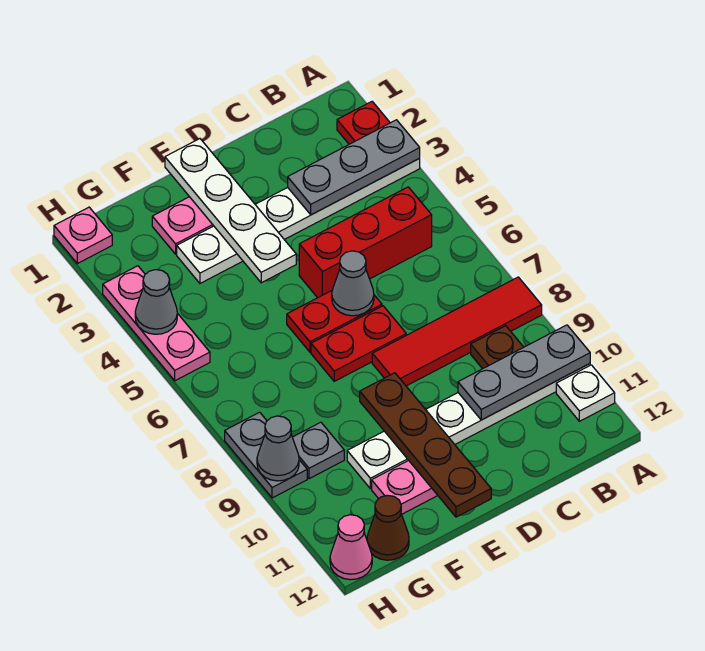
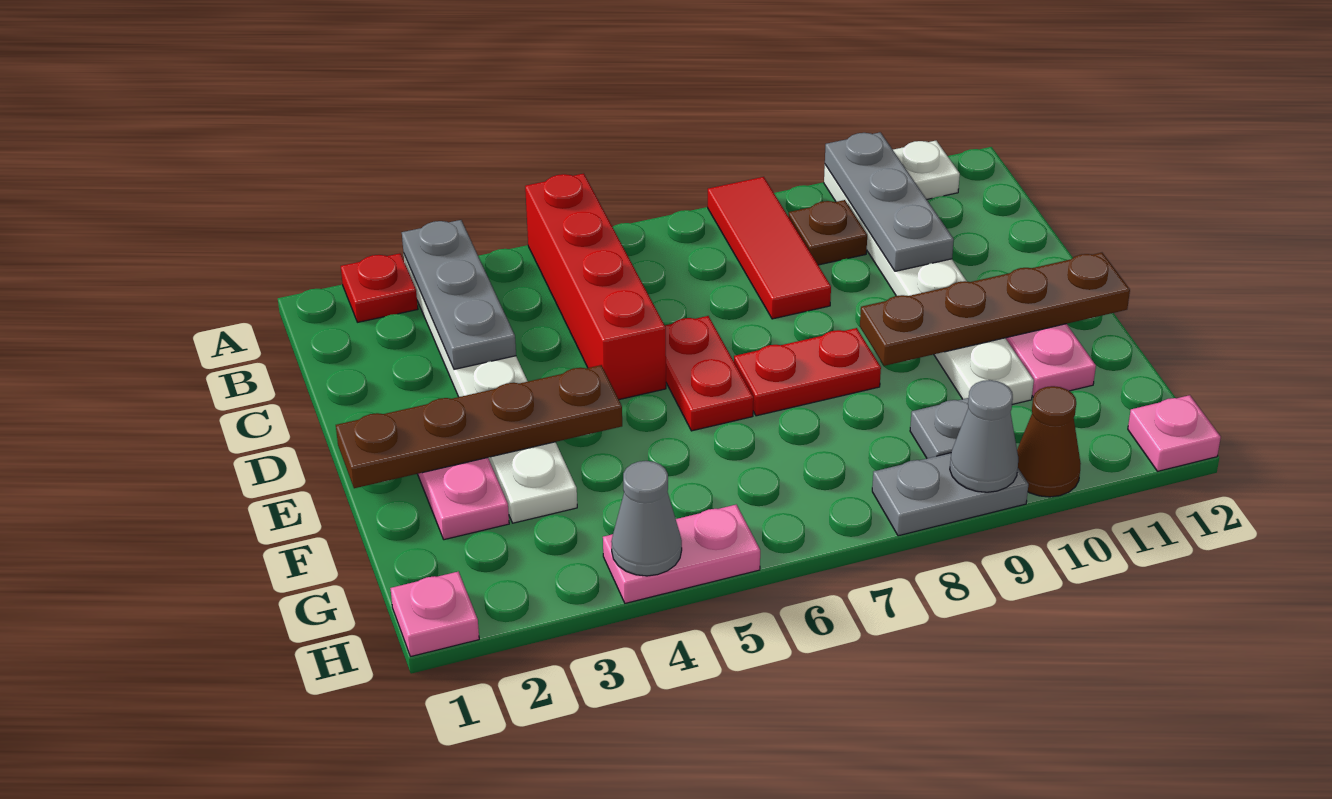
red 1x4 tile [372,277,542,386] -> red 1x3 tile [708,177,831,319]
red 1x3 brick [299,187,432,298] -> red 1x4 brick [525,174,666,400]
grey 1x1 cone [332,251,374,316] -> none
red 1x2 plate [311,306,406,381] -> red 1x2 plate turned to [734,328,881,416]
white 1x4 plate [165,139,296,283] -> brown 1x4 plate [336,365,622,488]
brown 1x1 cone [367,495,409,560] -> brown 1x1 cone moved to [1017,386,1081,497]
pink 1x3 plate [103,266,210,381] -> pink 1x2 plate [603,505,760,603]
pink 1x1 cone [330,515,372,580] -> pink 1x1 plate [1128,395,1221,471]

